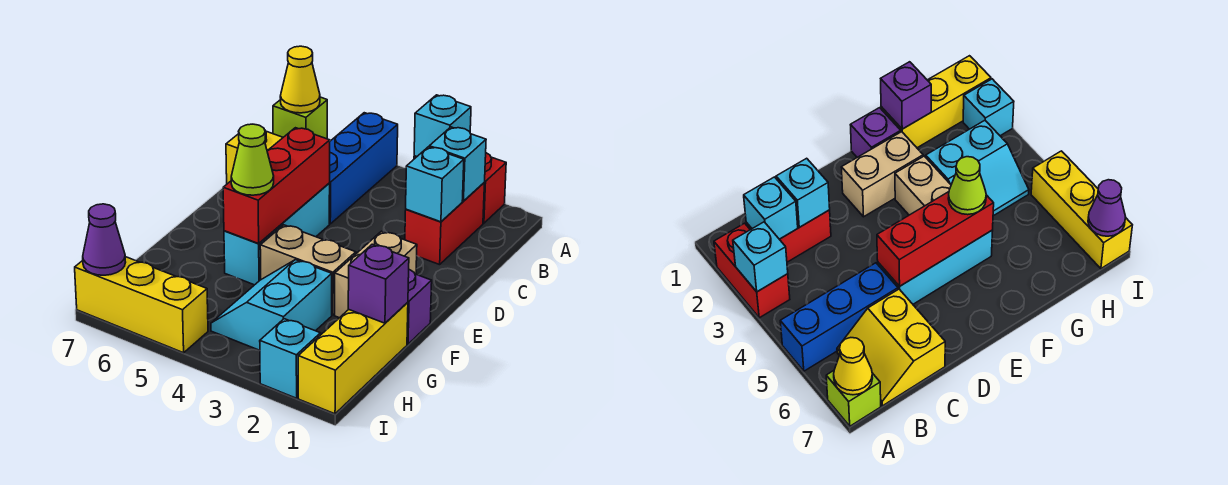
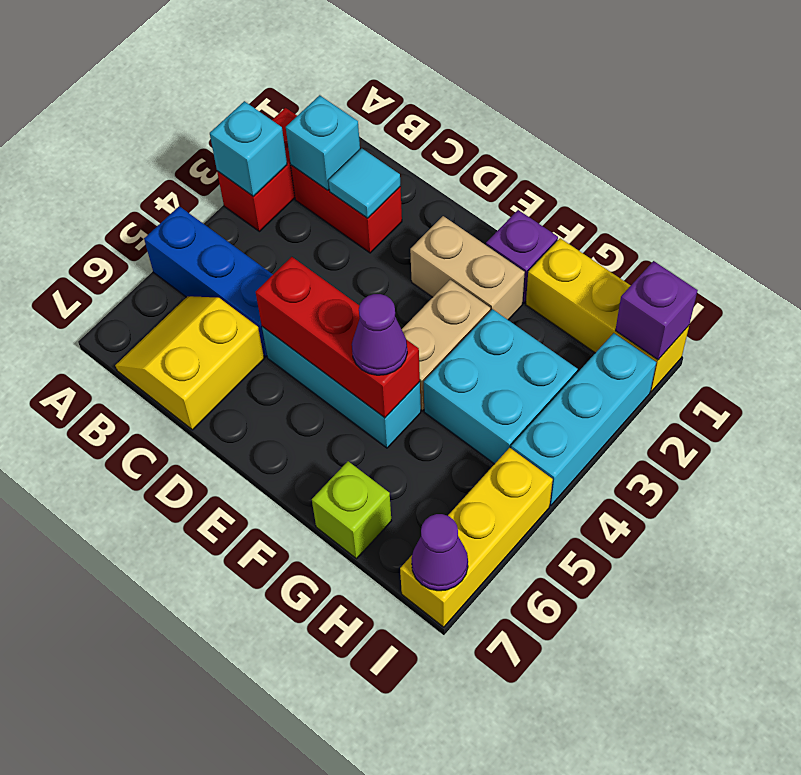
lime 1x1 brick [273,97,327,139] -> lime 1x1 brick moved to [312,461,391,559]
yellow 1x1 cone [280,46,320,113] -> none
cyan 1x1 brick [406,147,464,222] -> cyan 1x1 tile [329,148,401,218]
lime 1x1 cone [231,124,274,195] -> purple 1x1 cone [352,294,407,375]
purple 1x1 brick [348,244,409,323] -> purple 1x1 brick moved to [615,261,698,360]
cyan 2x2 slope [211,260,332,351] -> cyan 2x2 brick [424,309,578,464]
cyan 1x1 brick [260,319,321,398] -> cyan 1x3 brick [511,333,656,505]

